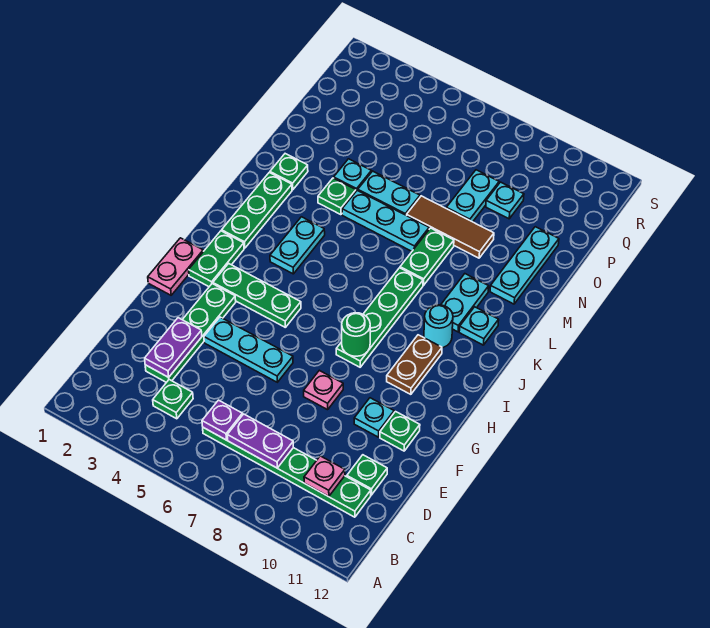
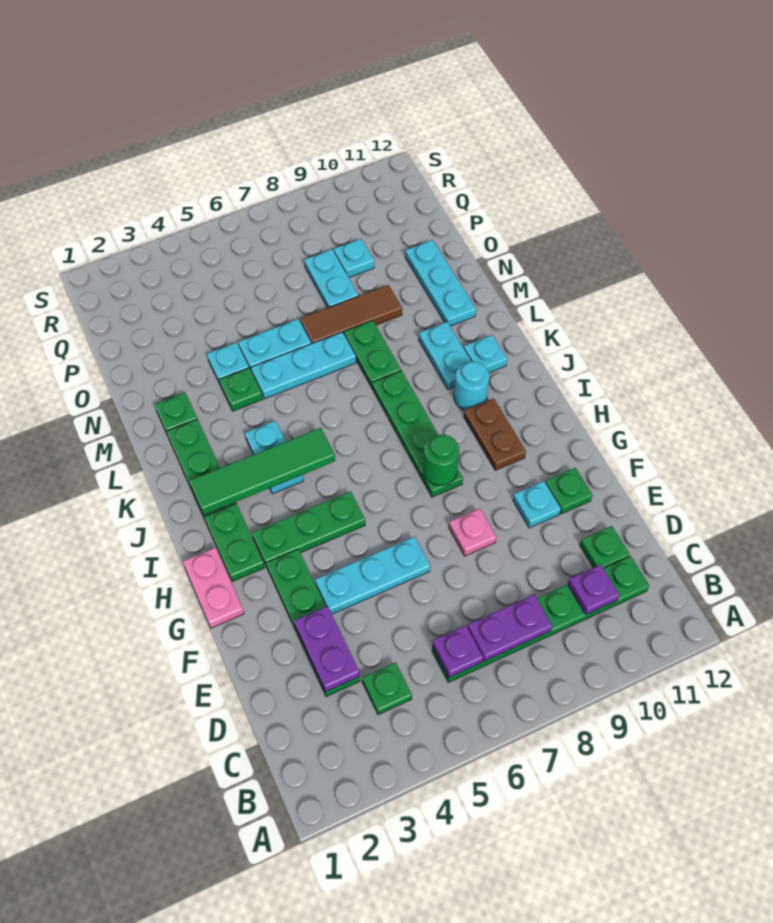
pink 1x1 plate [304,456,345,497] -> purple 1x1 plate [568,565,619,614]
none -> green 1x4 tile [189,428,335,515]

